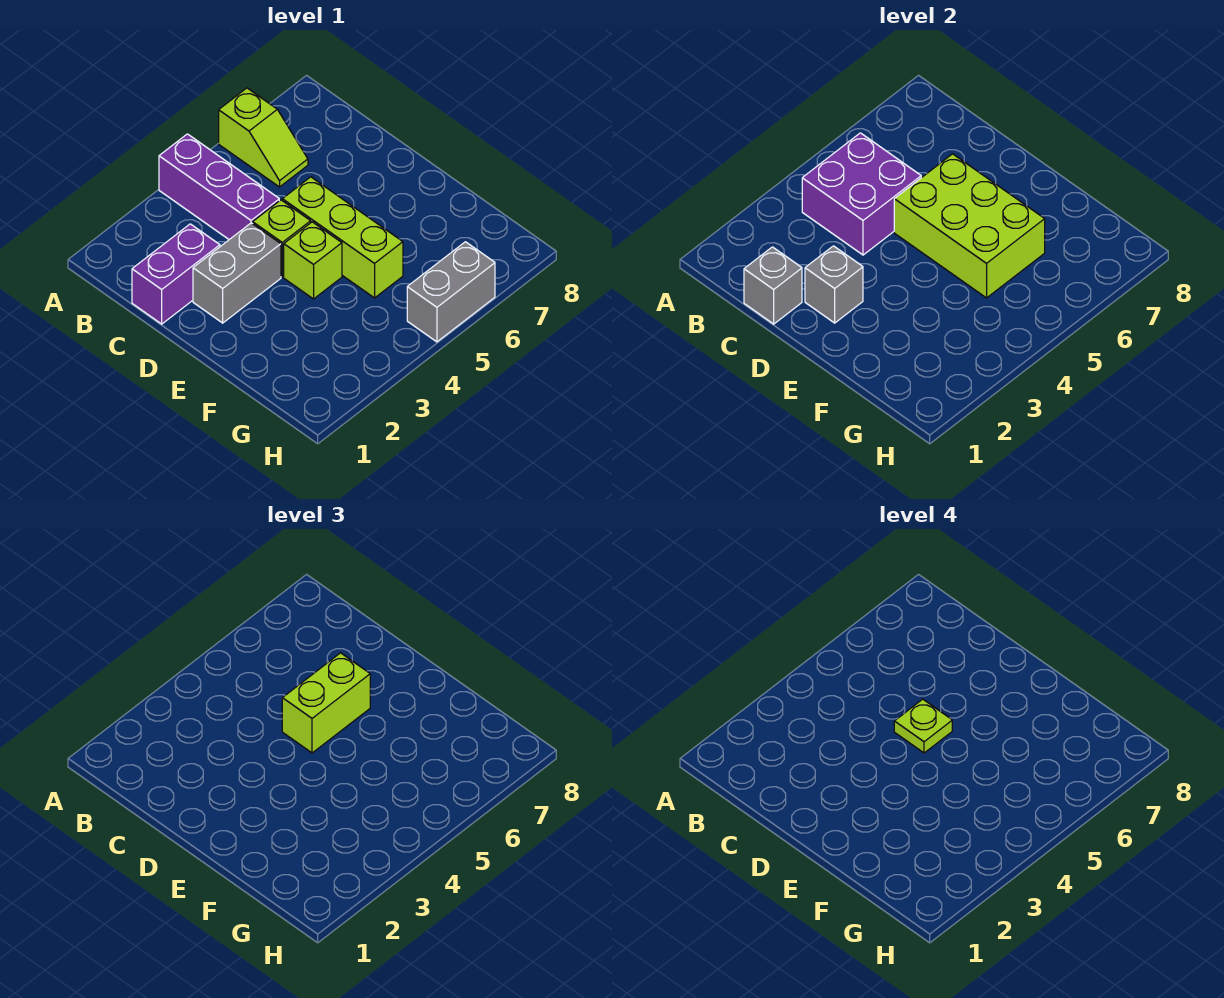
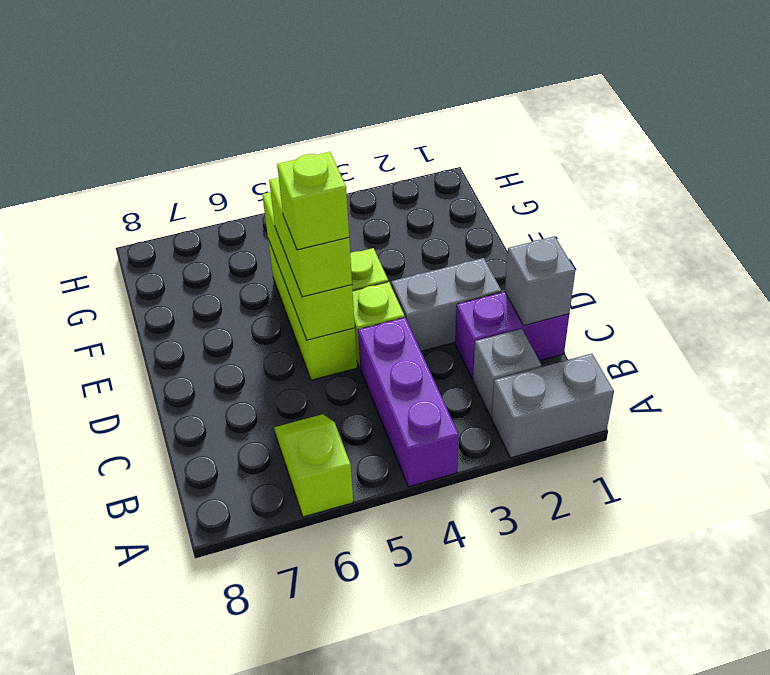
purple 2x2 brick [802,133,921,255] -> none
grey 1x1 brick [805,246,863,323] -> grey 1x1 brick moved to [473,329,541,417]
lime 2x3 brick [894,154,1045,298] -> lime 1x3 brick [262,192,355,340]
lime 1x2 brick [282,653,370,753] -> lime 1x2 brick turned to [269,178,352,297]
lime 1x1 plate [894,699,952,753] -> lime 1x1 brick [277,152,349,250]
grey 1x2 brick [407,242,495,342] -> grey 1x2 brick moved to [492,354,614,458]

